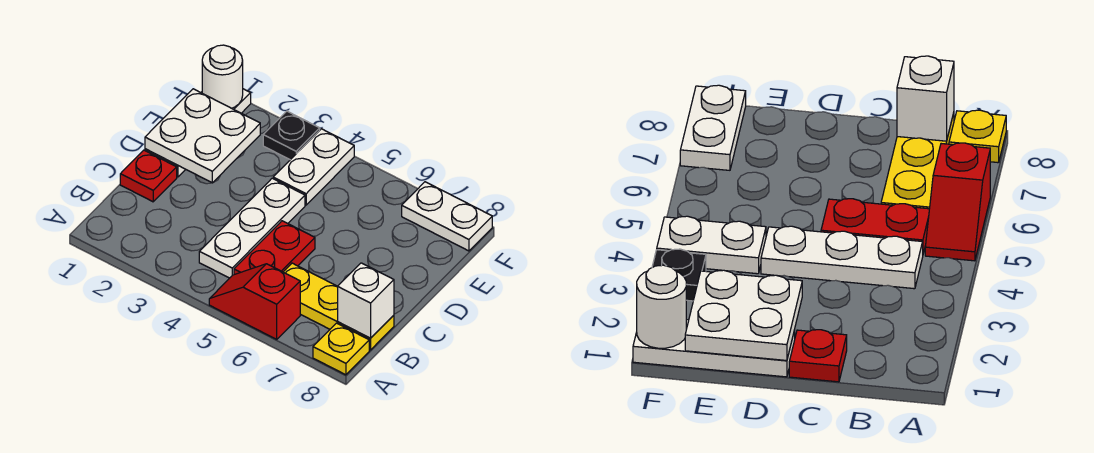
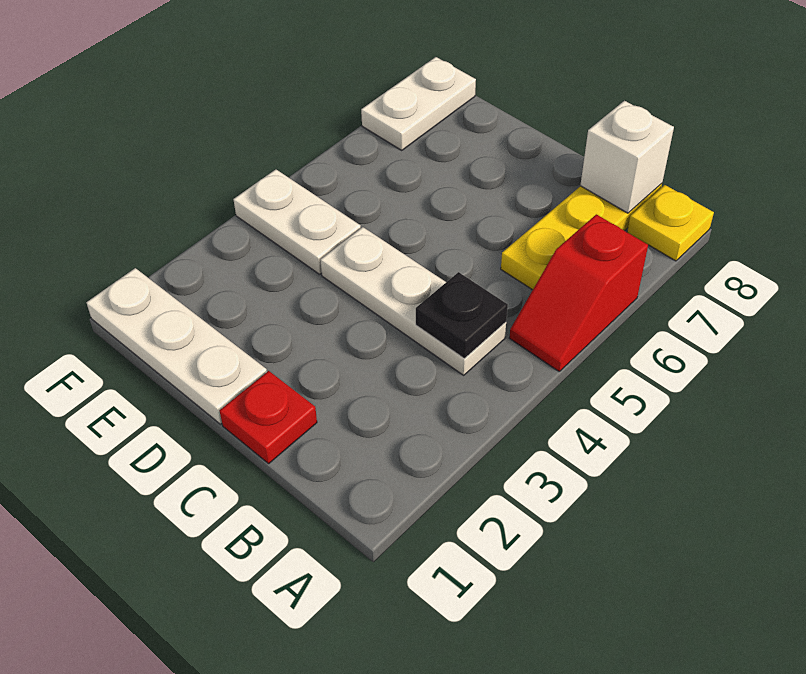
red 1x2 plate [234,221,315,275] -> none
white 2x2 plate [145,89,260,183] -> none
white 1x1 round brick [202,45,243,108] -> none
black 1x1 plate [263,111,320,160] -> black 1x1 plate moved to [416,272,508,358]

